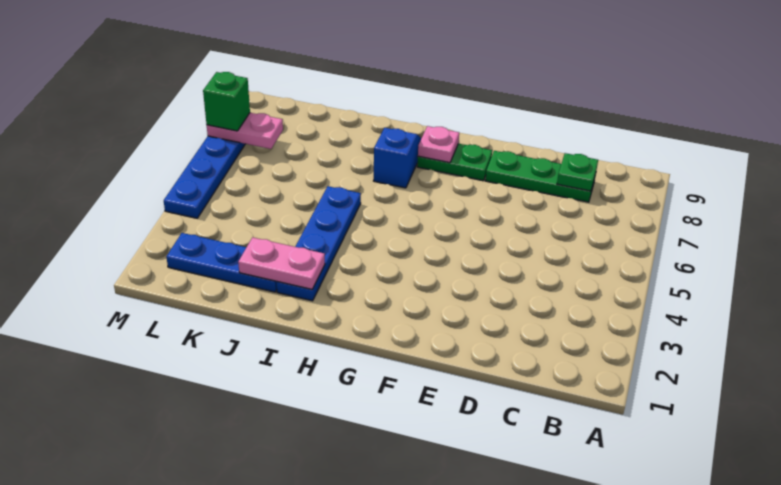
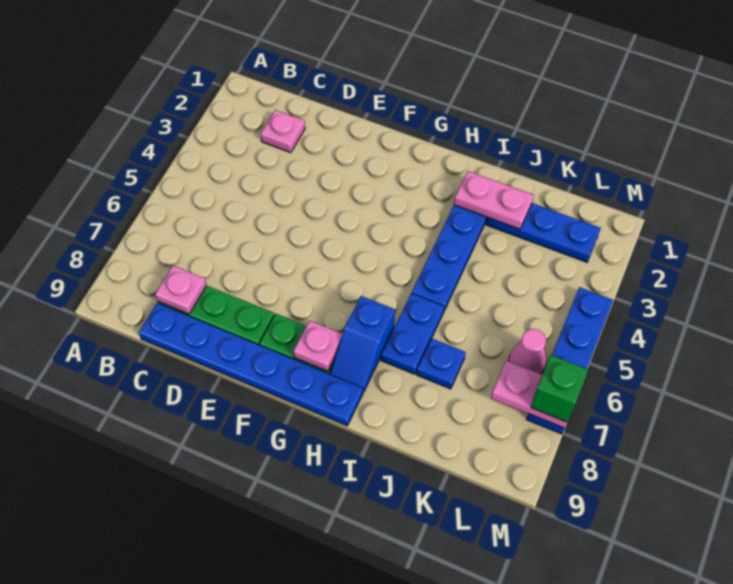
none -> pink 1x1 plate [261,110,305,153]
green 1x1 plate [557,153,598,191] -> pink 1x1 plate [155,266,207,314]
none -> blue 1x6 plate [139,303,363,426]
none -> blue 1x2 plate [381,293,444,374]
none -> blue 1x1 plate [417,338,466,389]
none -> pink 1x1 cone [509,329,546,374]

